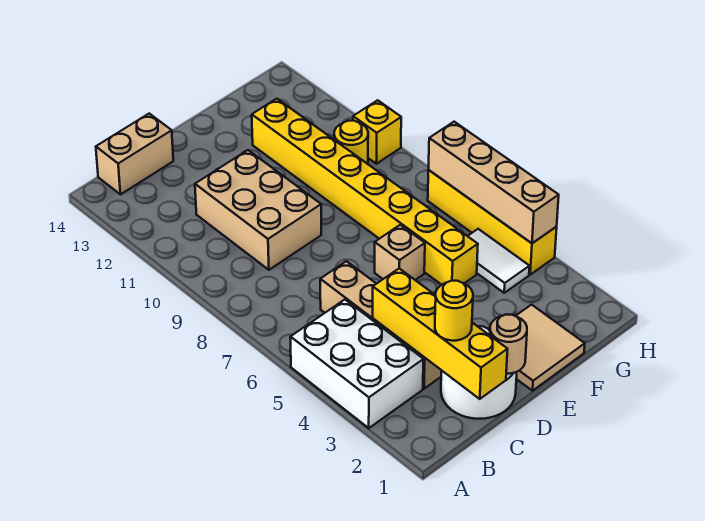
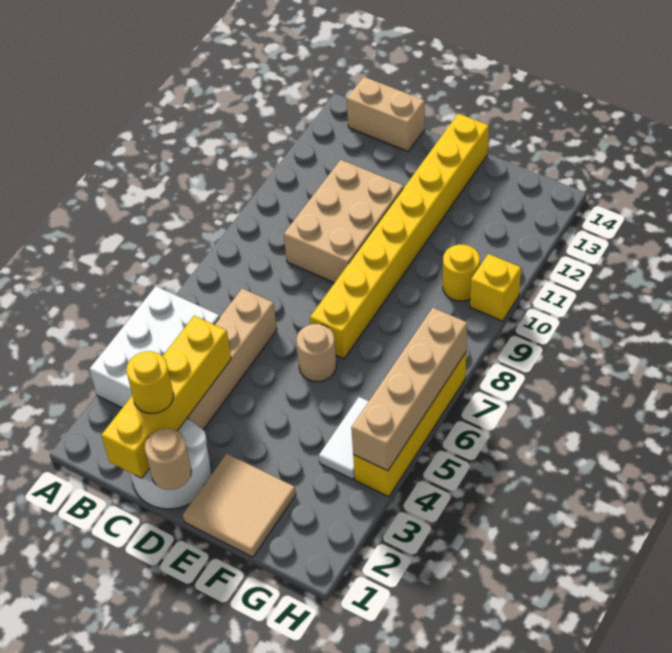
tan 1x1 brick [375,225,425,280] -> tan 1x1 round brick [297,324,336,382]
yellow 1x8 brick [252,99,478,285] -> yellow 1x8 brick moved to [310,113,489,359]

